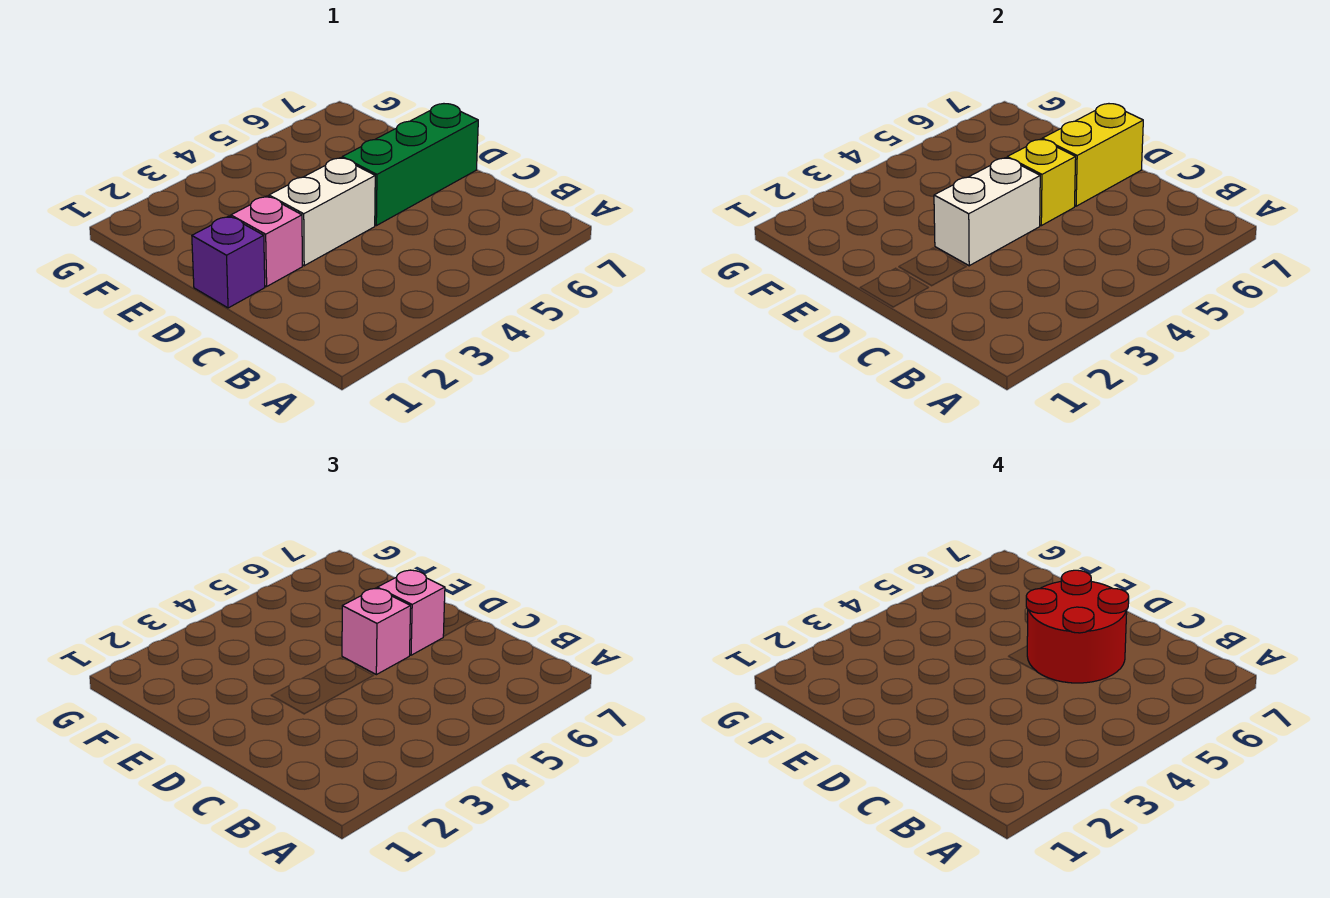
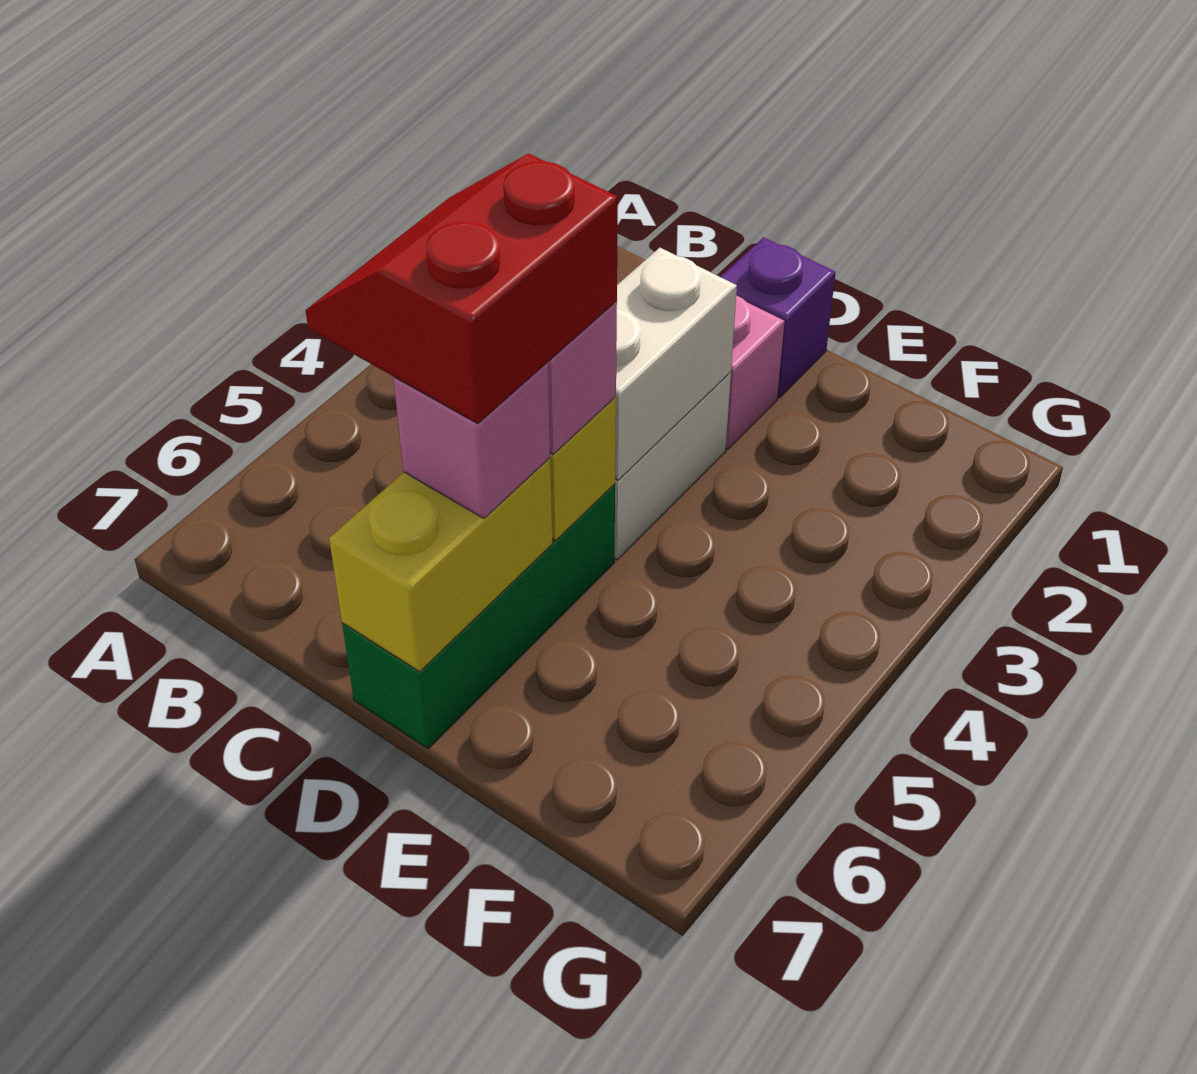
red 2x2 round brick [1026,570,1129,683] -> red 2x2 slope [305,153,618,424]

